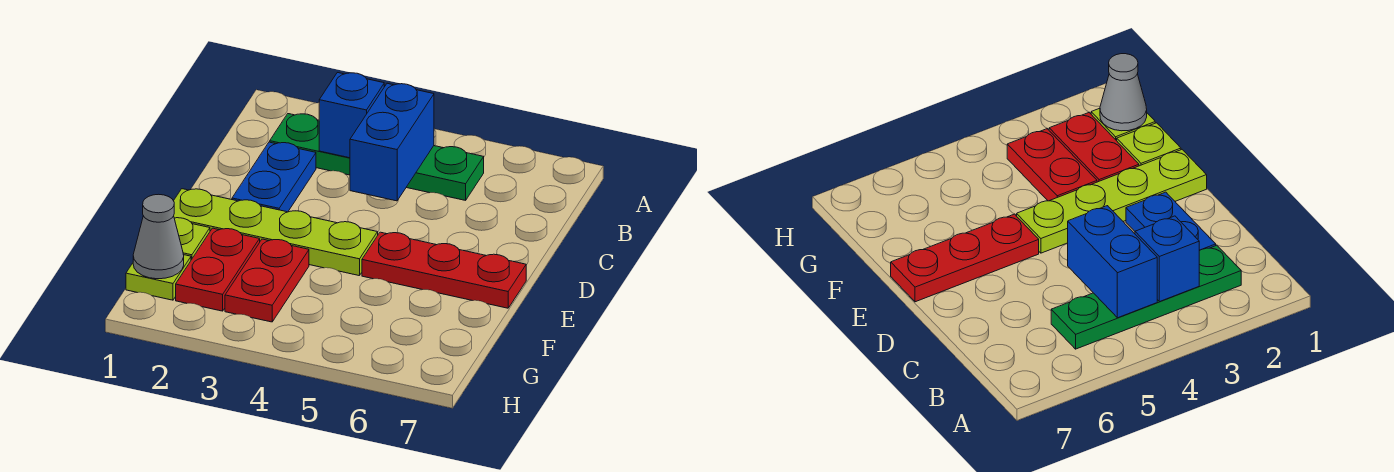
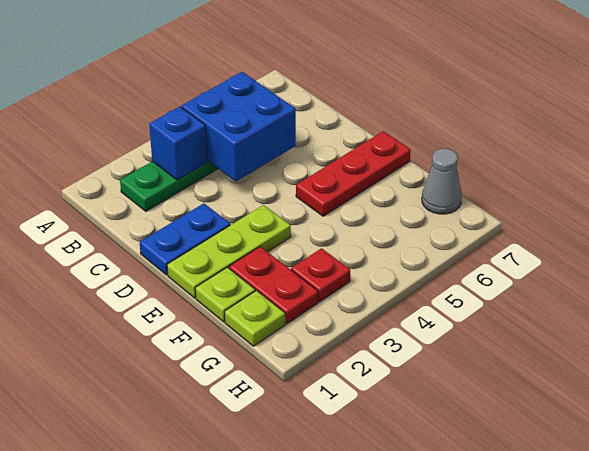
blue 1x2 brick [350,83,434,201] -> blue 2x2 brick [182,72,296,181]
blue 1x2 plate [232,142,316,212] -> blue 1x2 plate turned to [140,203,230,275]
lime 1x4 plate [174,189,378,276] -> lime 1x3 plate [167,205,291,298]
red 1x2 plate [225,239,309,322] -> red 1x1 plate [291,248,350,302]
grey 1x1 cone [133,194,184,279] -> grey 1x1 cone moved to [422,149,462,214]

